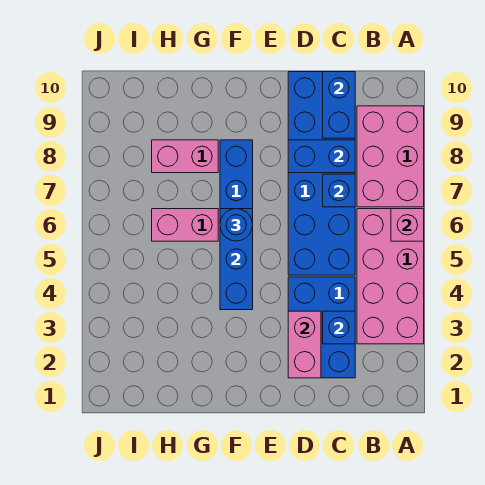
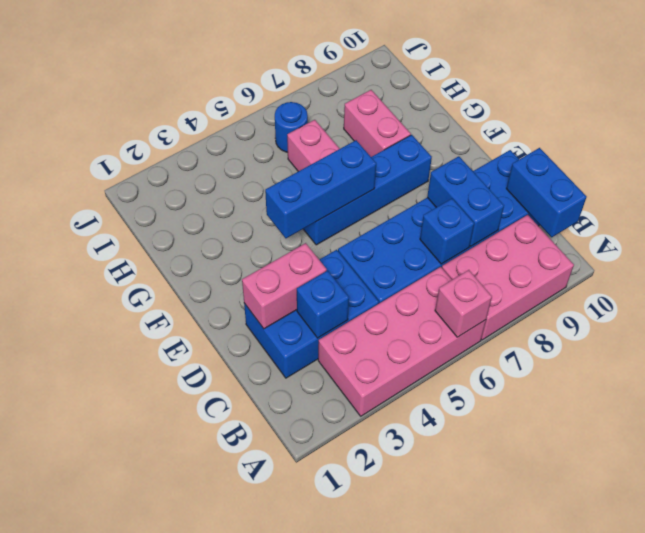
blue 1x2 brick [323,72,355,138] -> blue 1x2 brick turned to [506,148,587,237]
blue 1x1 round brick [220,209,253,241] -> blue 1x1 round brick moved to [275,102,308,152]

